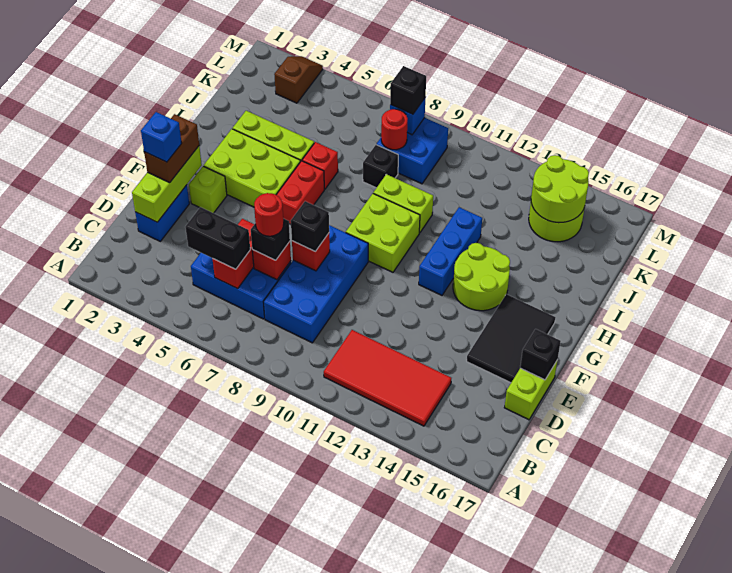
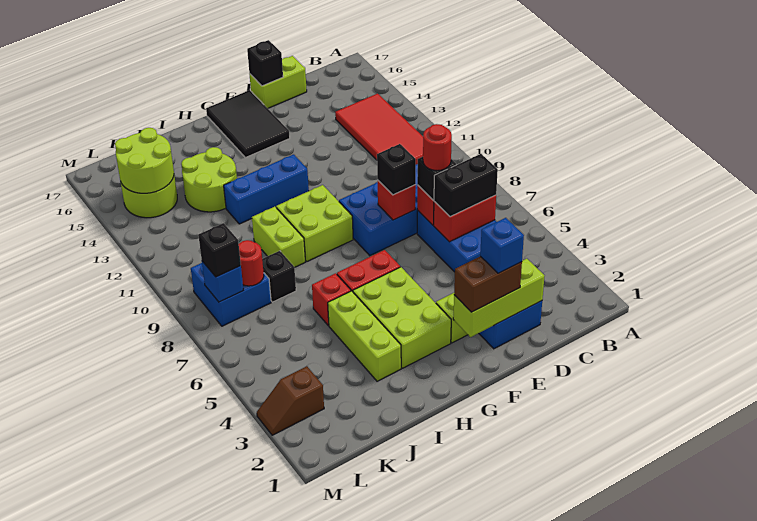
black 1x2 brick [185,207,250,269] -> black 1x2 brick turned to [434,154,498,217]
black 2x3 tile [467,294,555,383] -> black 2x3 tile turned to [206,90,290,158]
lime 2x2 round brick [453,243,510,311] -> lime 2x2 round brick moved to [181,147,237,212]

